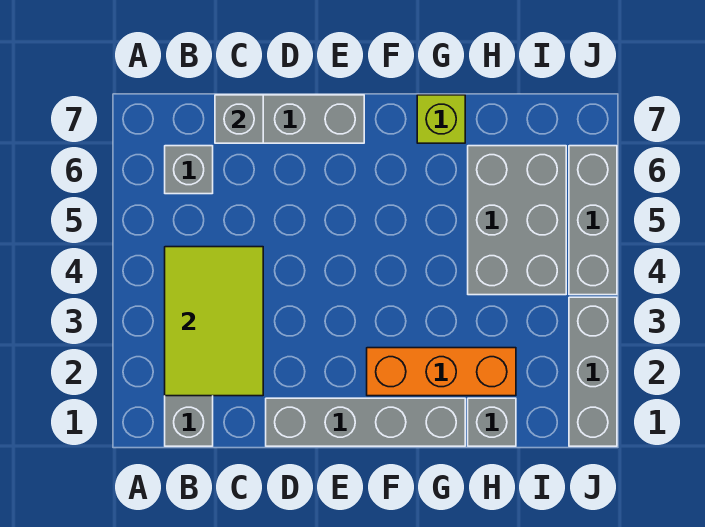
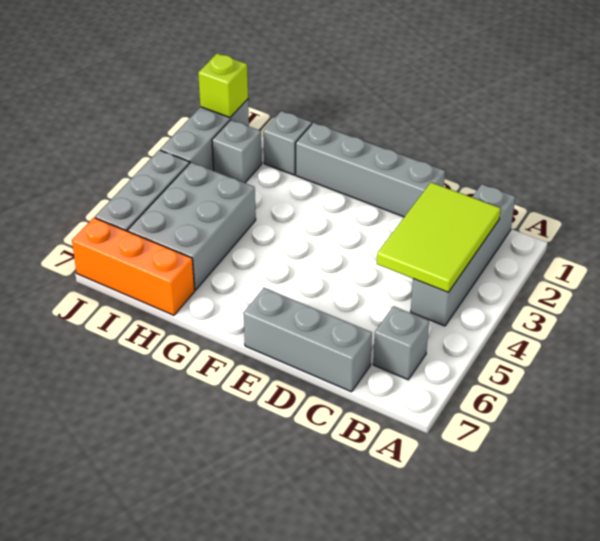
grey 1x1 brick [215,95,263,143] -> grey 1x1 brick moved to [212,120,262,183]
orange 1x3 brick [367,348,516,396] -> orange 1x3 brick moved to [72,218,195,315]
lime 1x1 brick [417,95,465,143] -> lime 1x1 brick moved to [198,53,248,118]

